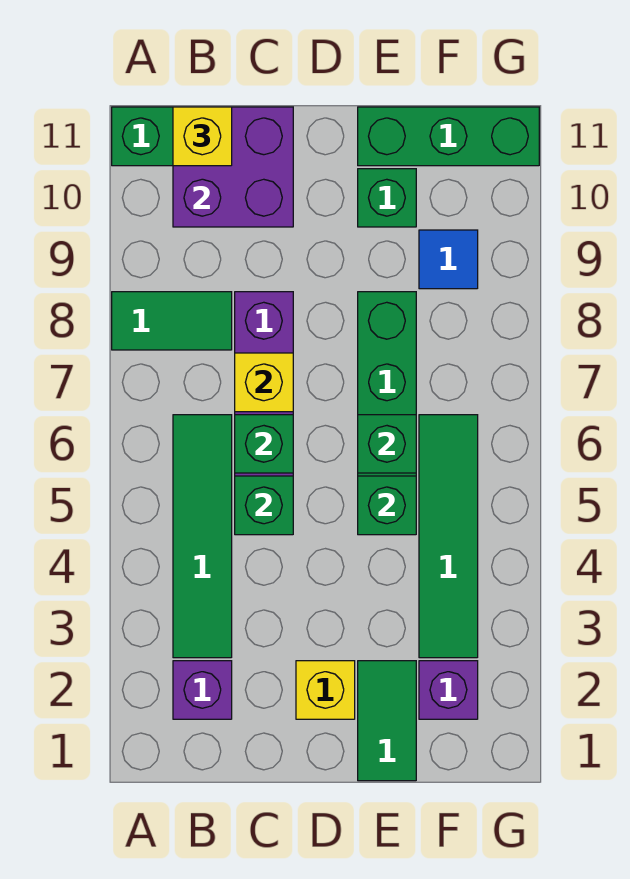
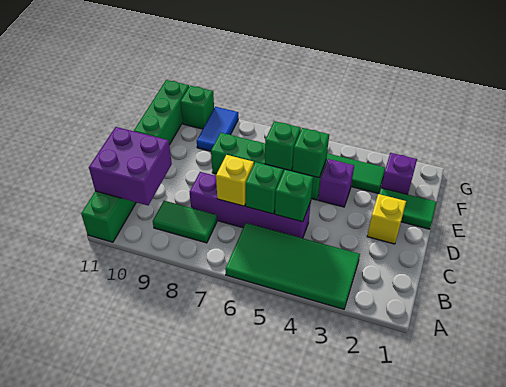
green 1x2 tile [112,292,232,350] -> green 1x2 tile turned to [153,201,217,243]
purple 1x1 brick [173,661,232,719] -> purple 1x1 brick moved to [318,159,354,207]
green 1x4 tile [173,415,232,658] -> green 2x4 tile [225,223,360,309]
yellow 1x1 brick [173,107,232,166] -> none
green 1x1 brick [358,169,416,227] -> green 1x1 brick moved to [181,86,214,129]
blue 1x1 tile [419,230,478,289] -> blue 1x2 tile [197,107,238,151]

